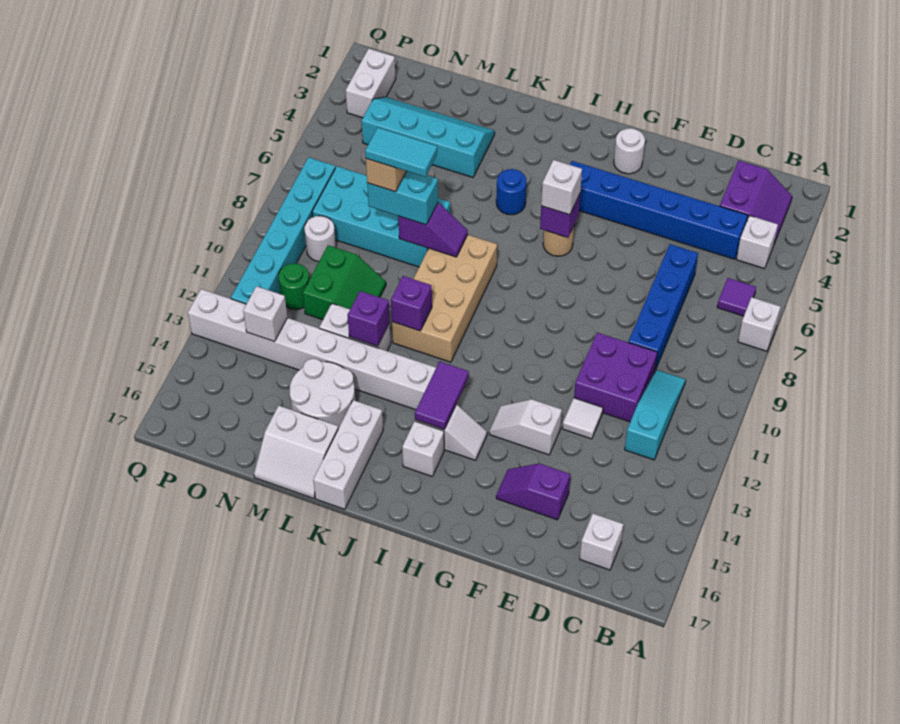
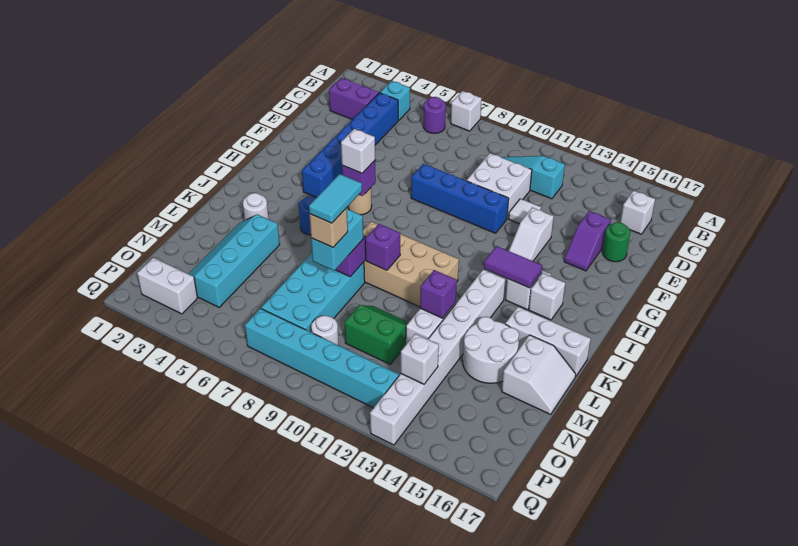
white 1x1 brick [736,216,778,269] -> cyan 1x1 brick [380,81,410,120]
purple 1x1 tile [717,278,756,316] -> purple 1x1 round brick [423,97,446,133]
blue 1x4 brick [628,244,698,370] -> blue 1x4 brick moved to [411,164,509,233]
purple 2x2 brick [574,333,657,422] -> white 2x2 brick [467,153,532,218]
white 1x1 round brick [614,128,645,174] -> white 1x1 round brick moved to [243,193,269,220]
purple 1x1 brick [391,276,432,331] -> purple 1x1 brick moved to [365,224,400,270]
green 1x1 round brick [278,263,309,310] -> green 1x1 round brick moved to [602,222,630,262]

